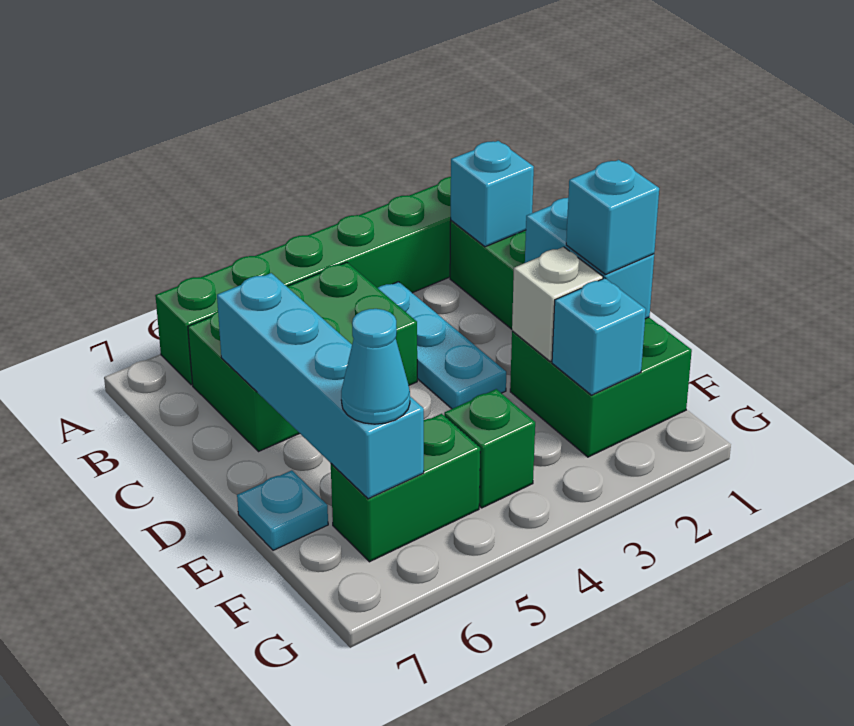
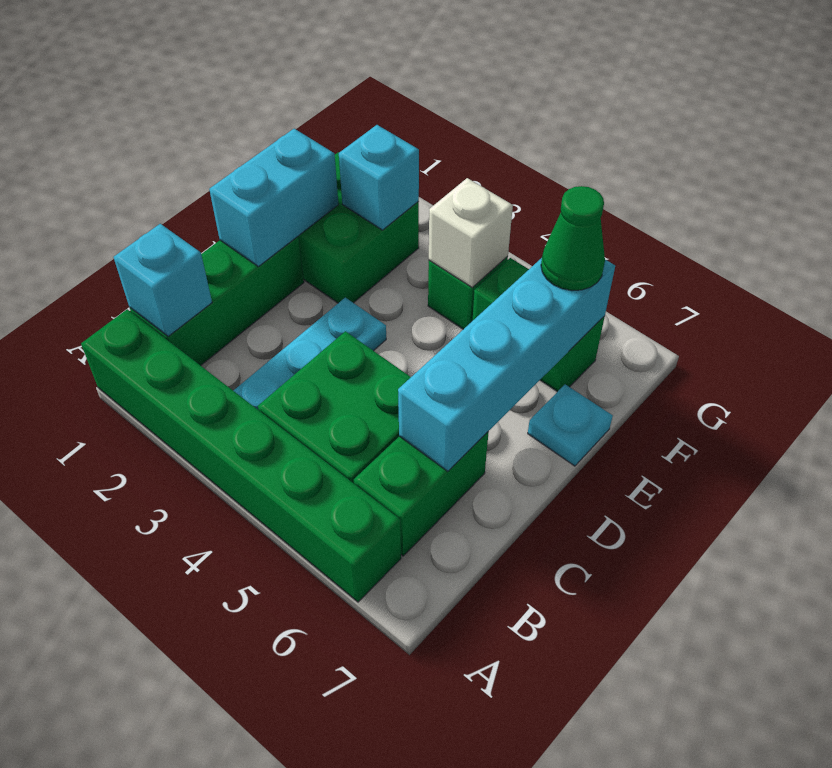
cyan 1x1 brick [566,160,659,274] -> none
white 1x1 brick [512,247,603,362] -> white 1x1 brick moved to [429,178,513,288]
cyan 1x1 cone [341,309,410,424] -> green 1x1 cone [541,186,605,291]

